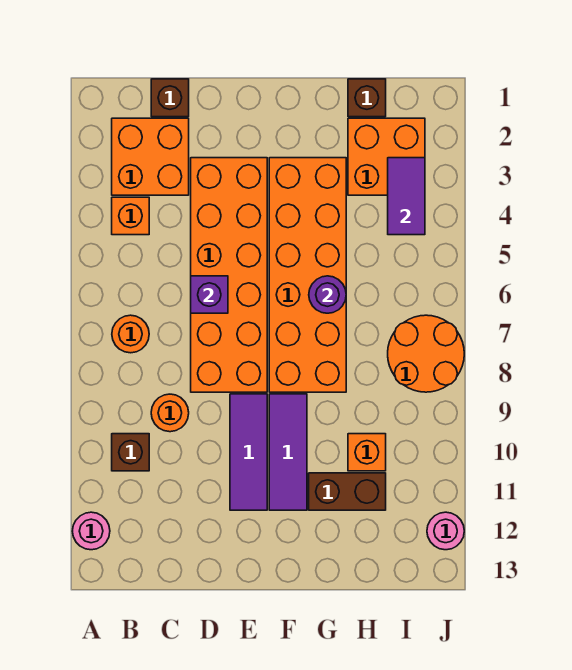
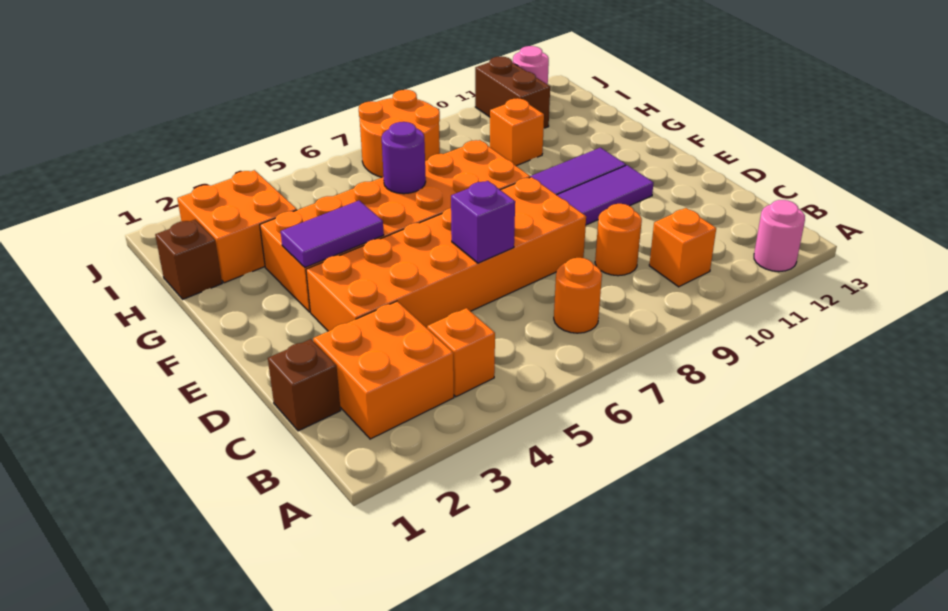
brown 1x1 brick [112,434,149,471] -> orange 1x1 brick [649,208,716,287]
brown 1x2 brick [309,473,386,510] -> brown 1x2 brick moved to [475,56,550,128]
purple 1x2 tile [388,158,425,235] -> purple 1x2 tile moved to [281,201,384,267]

